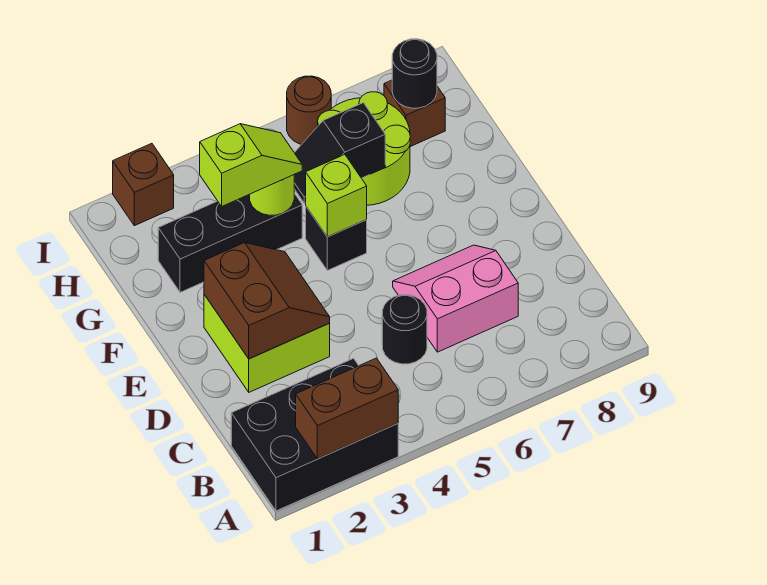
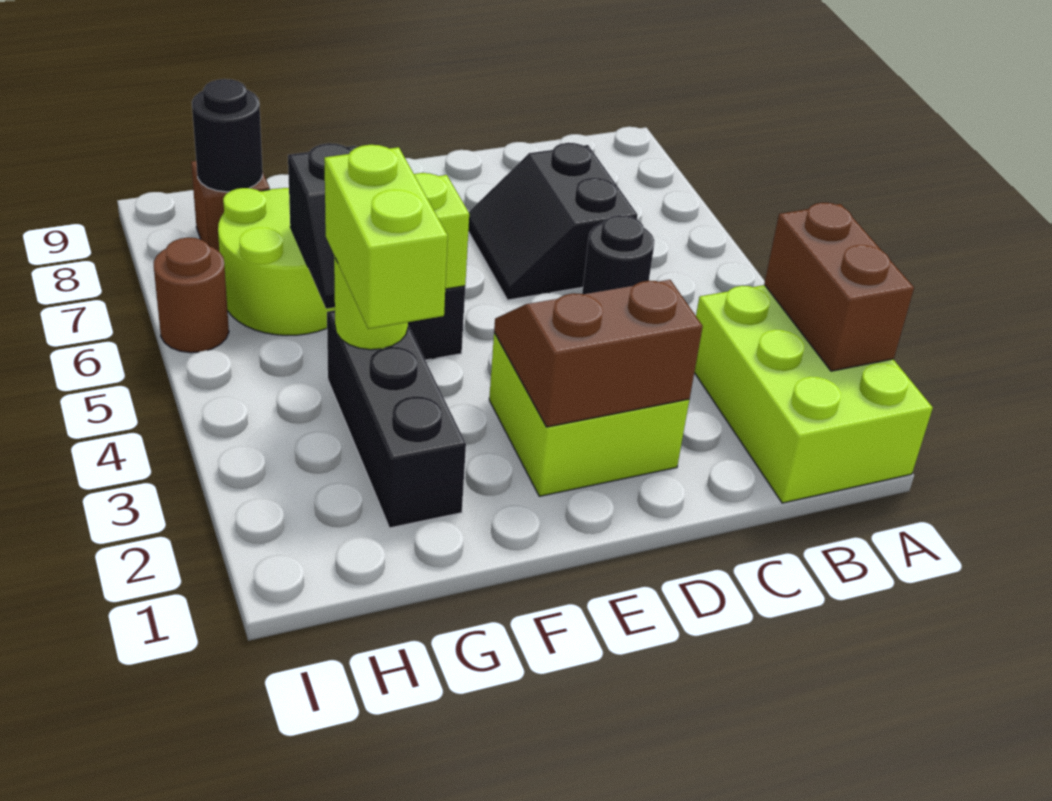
black 2x3 brick [231,359,398,511] -> lime 2x3 brick [694,285,933,503]
pink 2x2 slope [393,245,518,352] -> black 2x2 slope [468,143,638,300]
lime 1x2 slope [200,124,302,206] -> lime 1x2 brick [324,145,448,329]
brown 1x1 brick [113,143,174,226] -> none

